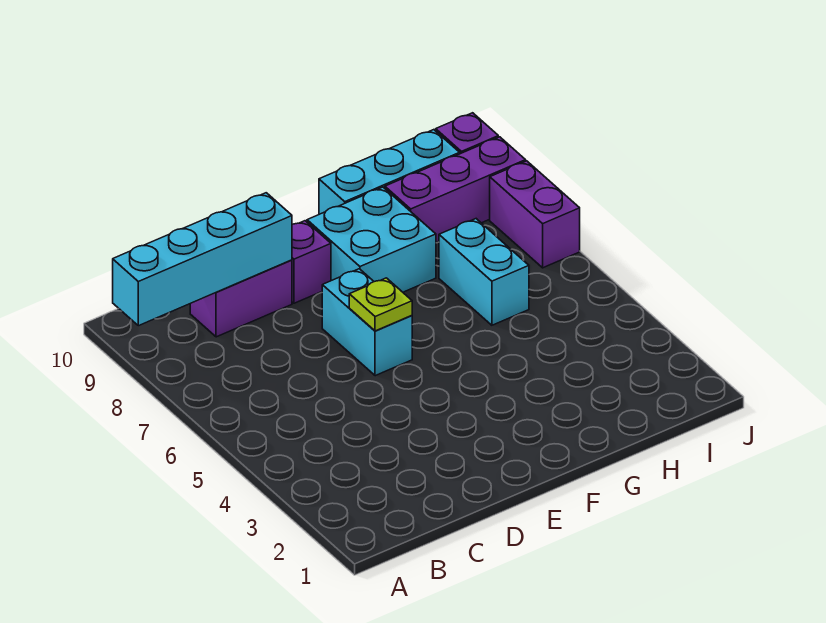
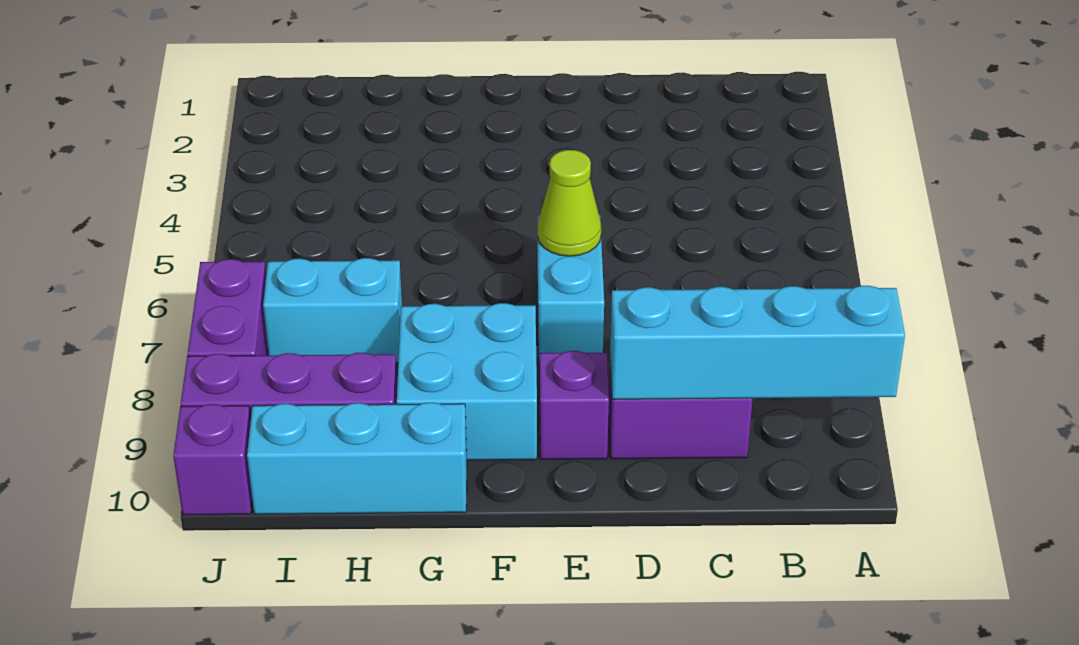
lime 1x1 plate [349,278,412,331] -> lime 1x1 cone [537,150,601,256]
cyan 1x2 brick [439,219,529,325] -> cyan 1x2 brick turned to [263,258,402,363]

